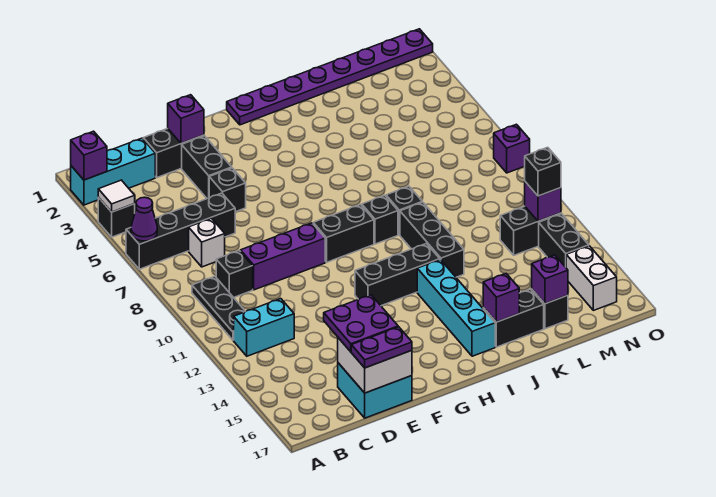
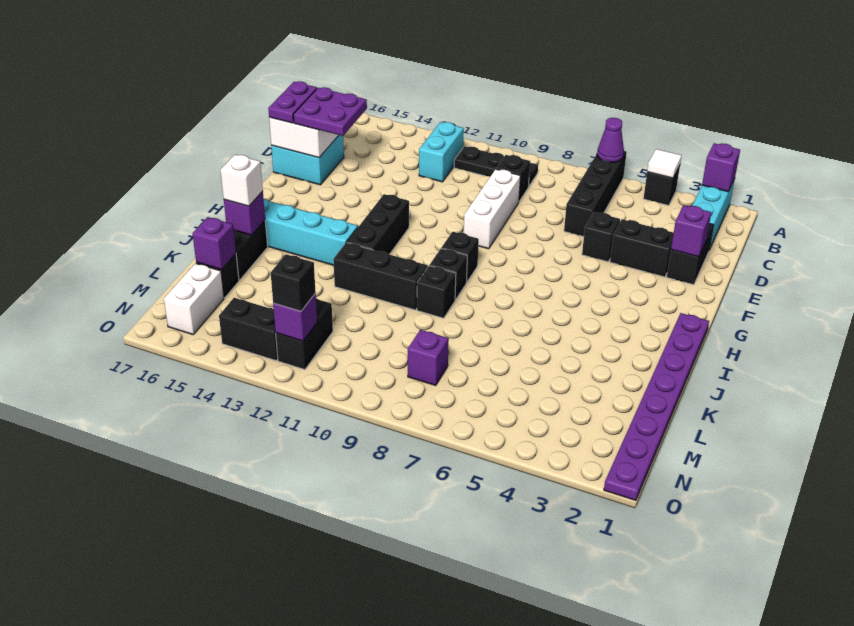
white 1x1 brick [189,218,225,267] -> white 1x1 brick moved to [221,155,263,206]
purple 1x3 brick [241,223,325,290] -> white 1x3 brick [464,169,520,249]
black 1x2 brick [313,205,374,262] -> black 1x1 brick [442,232,479,282]
white 1x2 brick [566,246,617,310] -> white 1x2 brick turned to [164,263,224,334]
purple 1x1 brick [494,124,530,173] -> purple 1x1 brick moved to [408,330,449,386]

